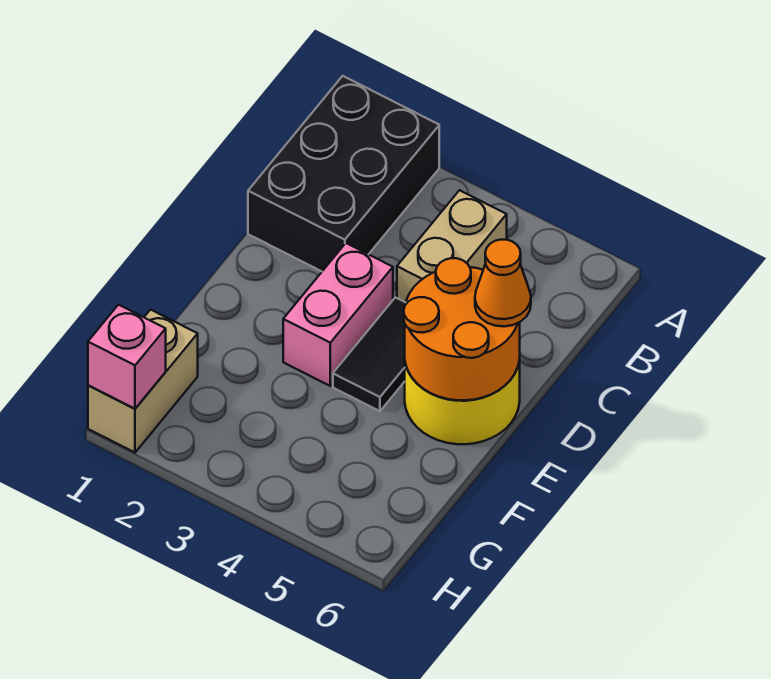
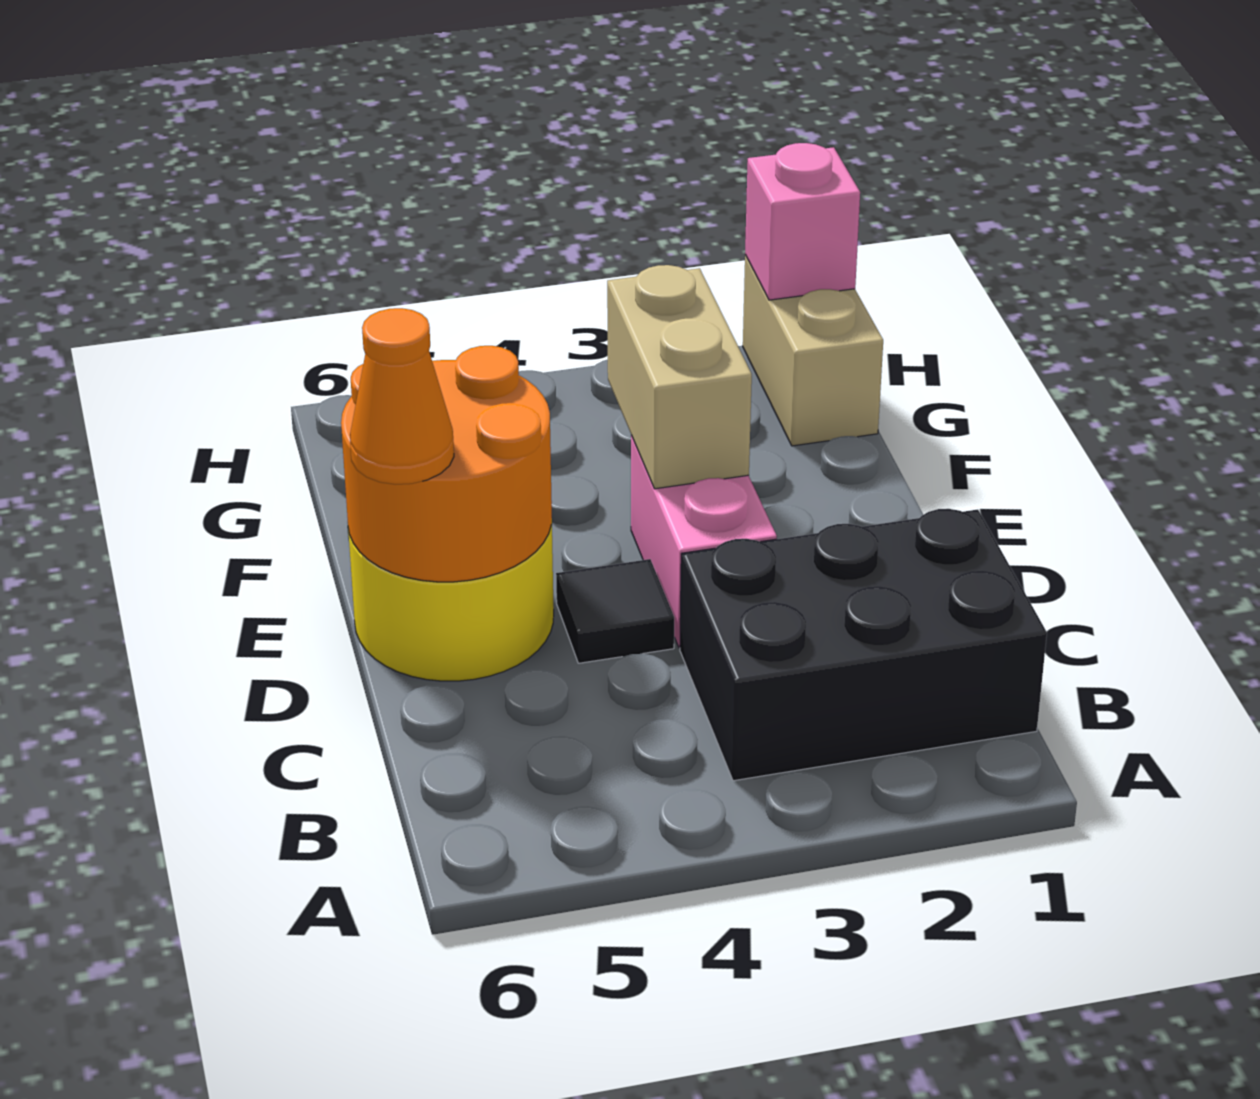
black 2x3 brick [248,76,439,271] -> black 2x3 brick turned to [680,509,1047,781]
tan 1x2 brick [397,190,507,302] -> tan 1x2 brick moved to [607,265,752,489]
black 1x2 tile [333,298,406,411] -> black 1x1 tile [556,559,674,663]

